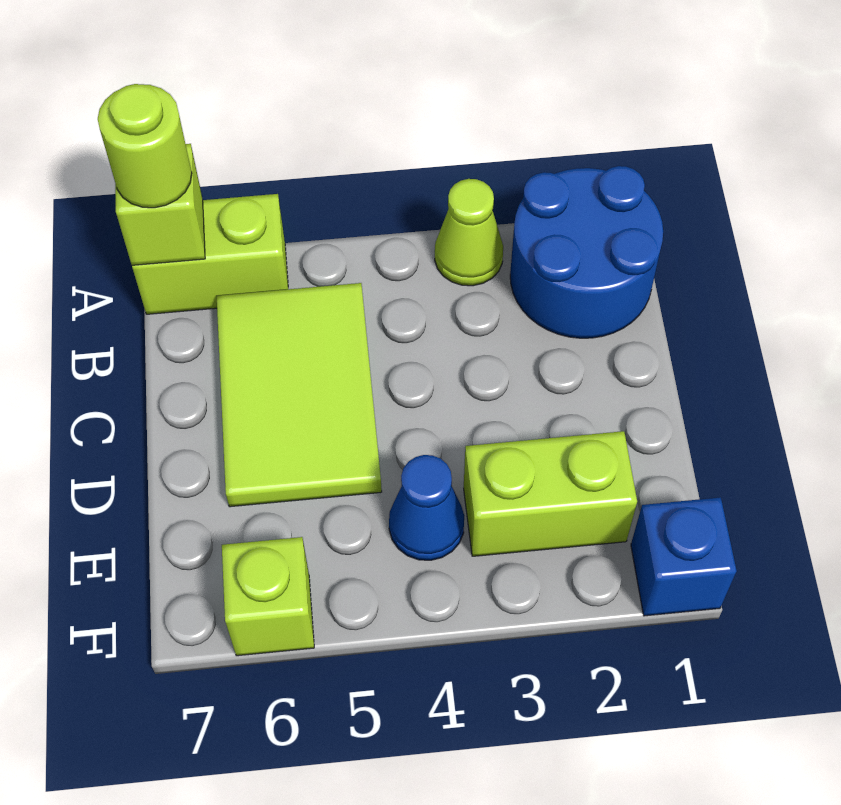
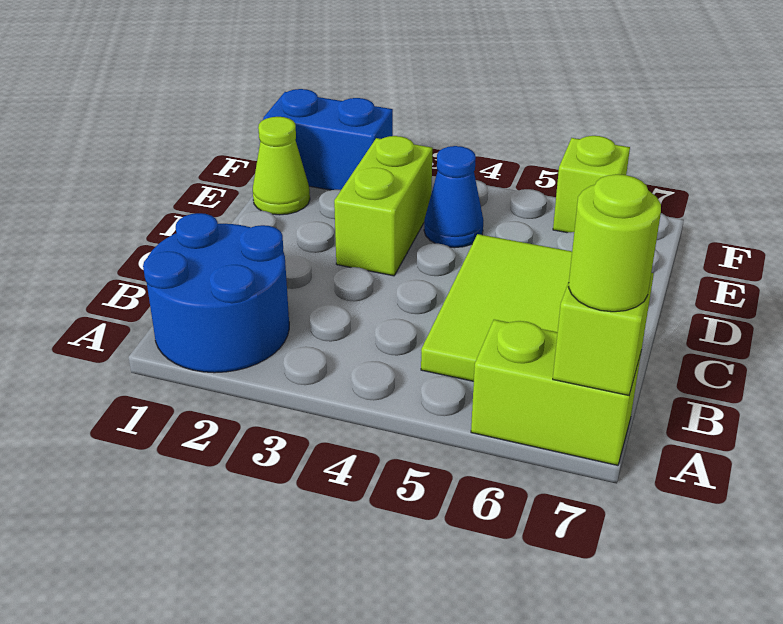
lime 1x1 cone [435,179,503,286] -> lime 1x1 cone moved to [253,117,310,215]
lime 1x2 brick [464,431,637,556] -> lime 1x2 brick turned to [334,136,433,276]
blue 1x1 brick [631,497,737,616] -> blue 1x2 brick [263,89,393,190]

